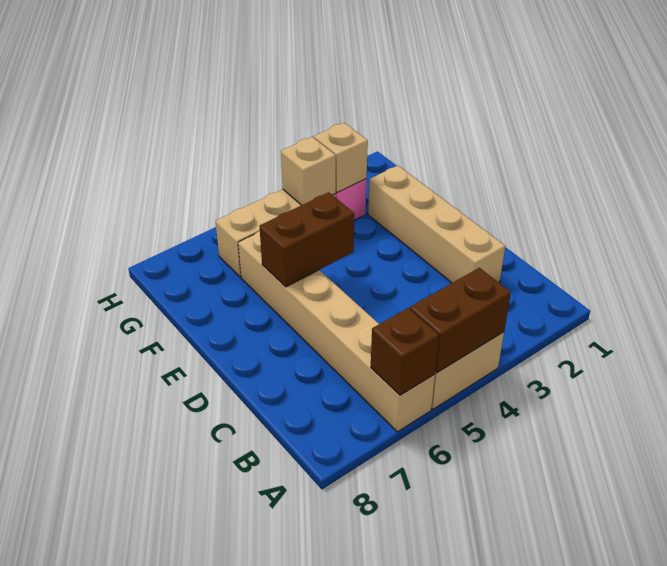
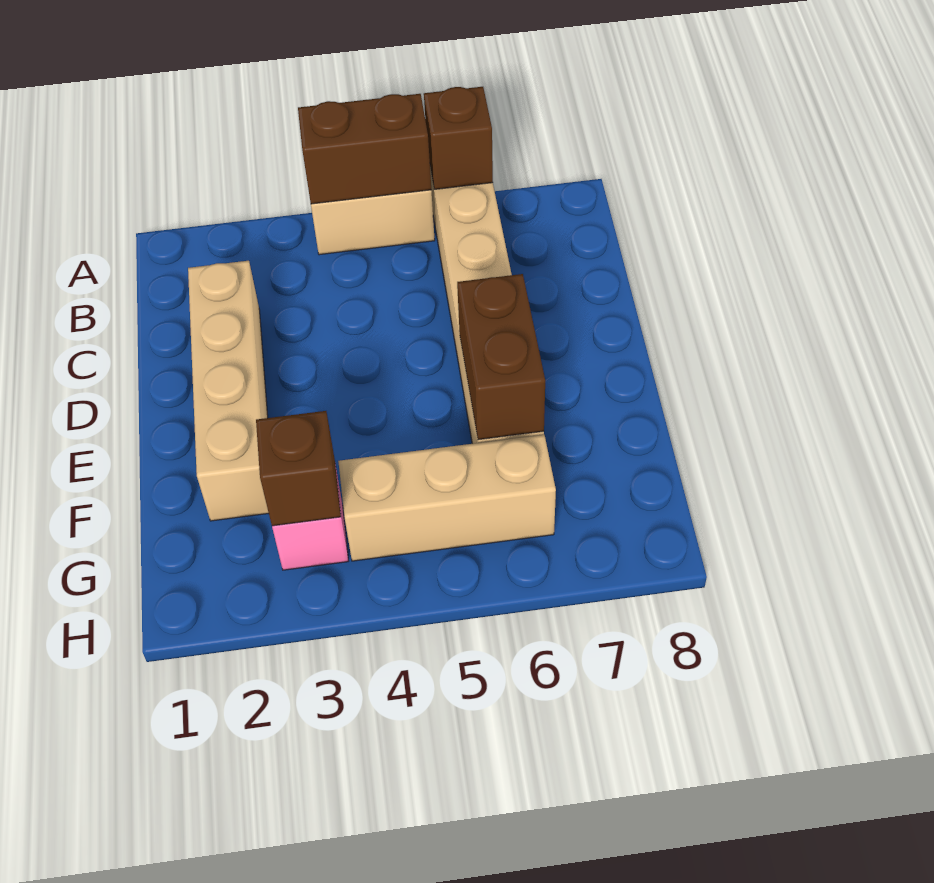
brown 1x2 brick [259,192,354,287] -> brown 1x2 brick turned to [457,274,545,440]
tan 1x1 brick [314,123,368,193] -> brown 1x1 brick [256,411,341,526]
tan 1x1 brick [281,137,336,205] -> none

